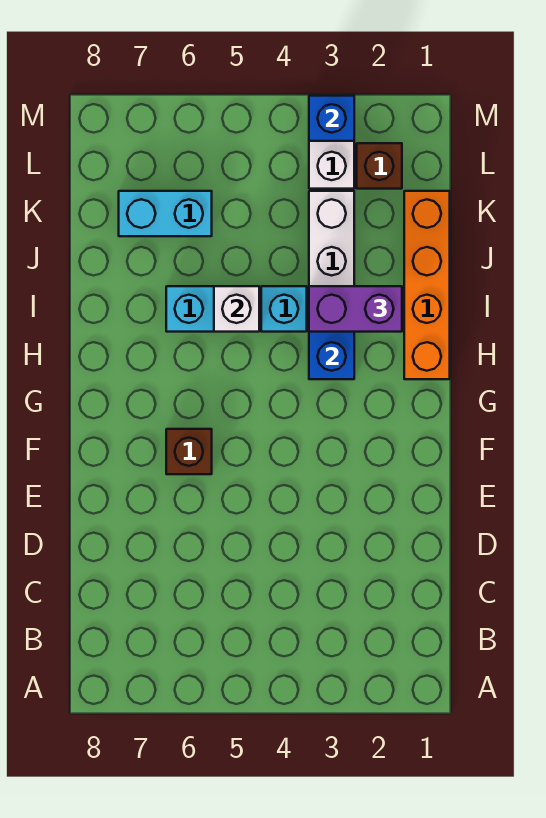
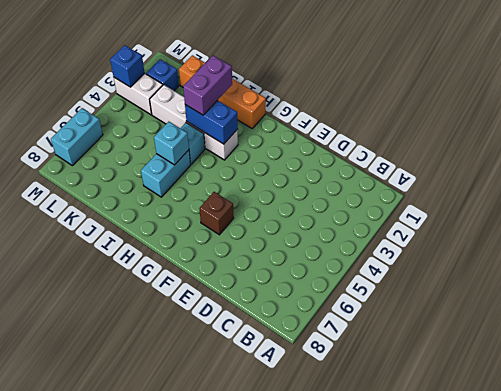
white 1x1 brick [214,286,259,332] -> cyan 1x1 brick [154,122,189,165]
cyan 1x2 brick [119,191,212,236] -> cyan 1x2 brick moved to [51,108,103,166]
brown 1x1 brick [357,143,402,189] -> blue 1x1 brick [146,59,179,91]

